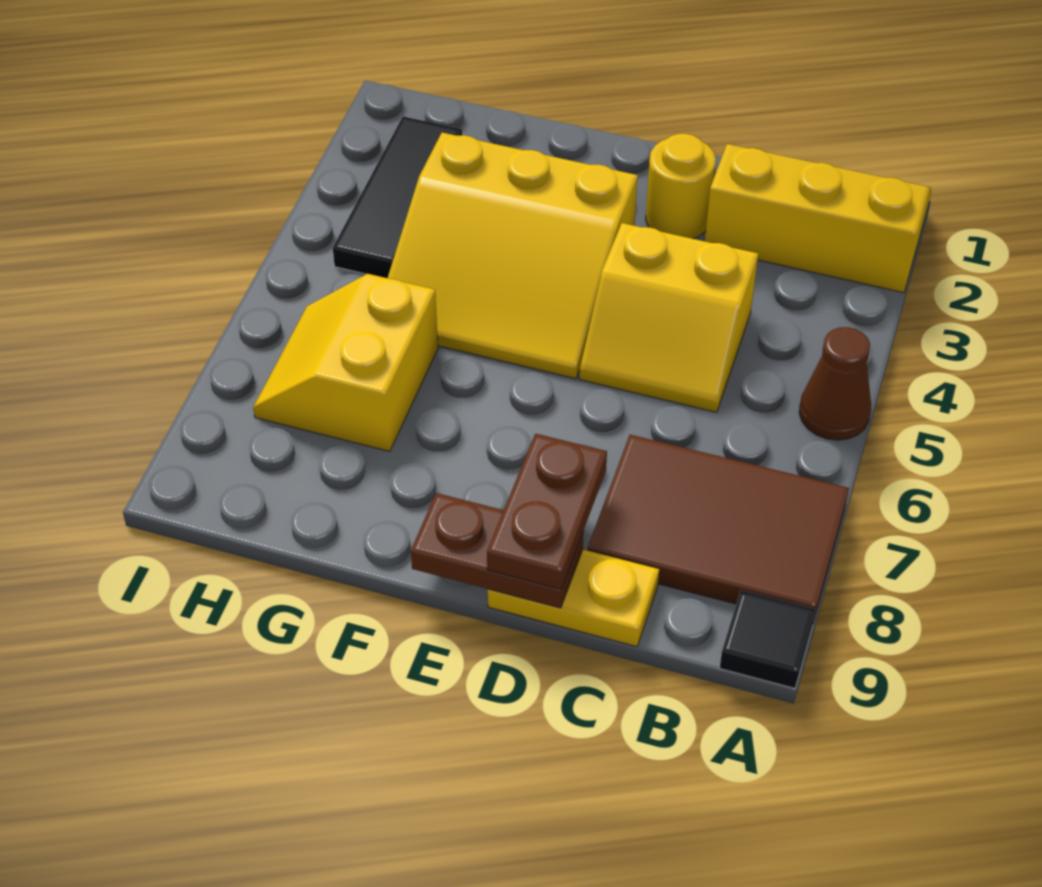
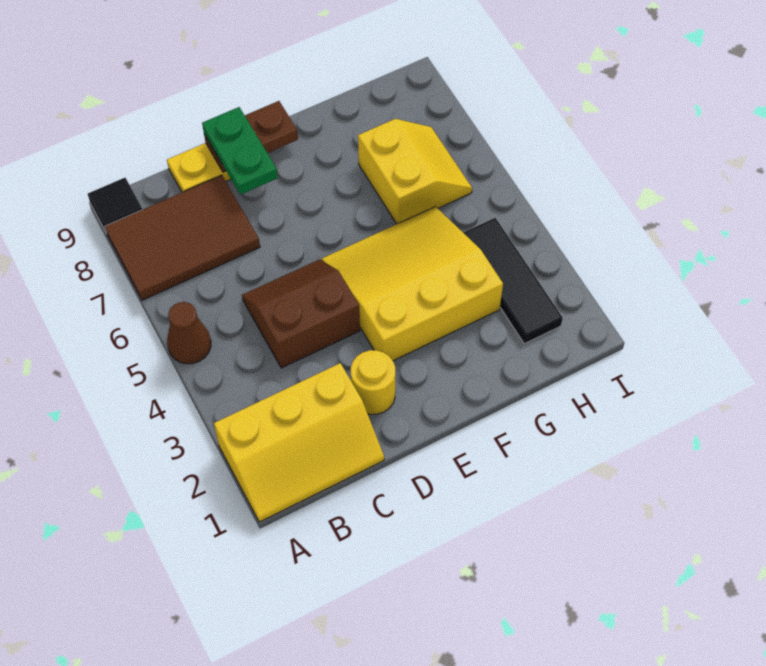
yellow 2x2 slope [579,223,758,412] -> brown 2x2 slope [242,259,360,368]
brown 1x2 plate [487,434,607,589] -> green 1x2 plate [202,107,278,195]

